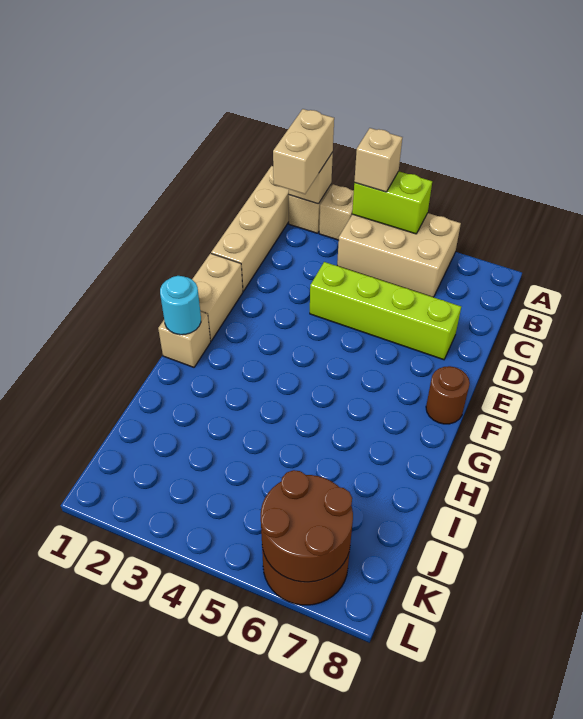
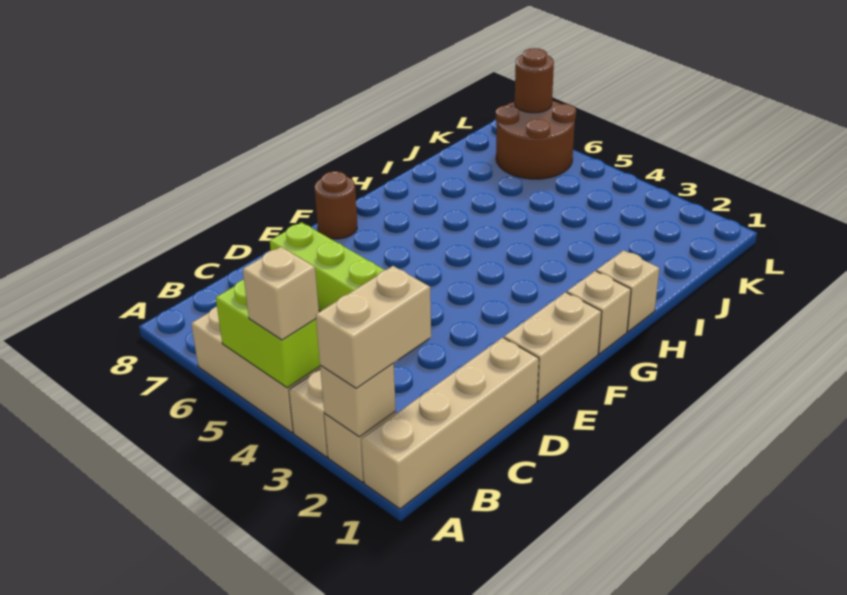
cyan 1x1 round brick [160,276,201,335] -> none
none -> tan 1x1 brick [596,250,659,331]
brown 2x2 round brick [261,470,353,582] -> brown 1x1 round brick [515,48,554,113]

